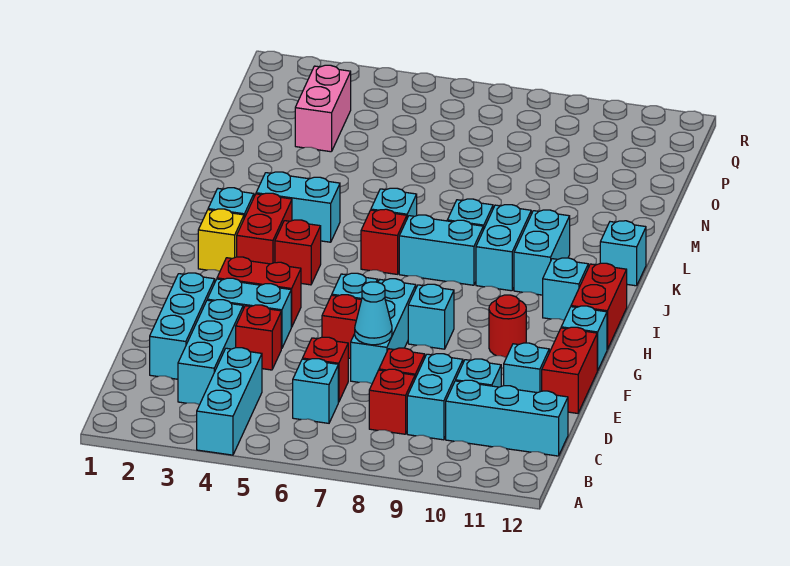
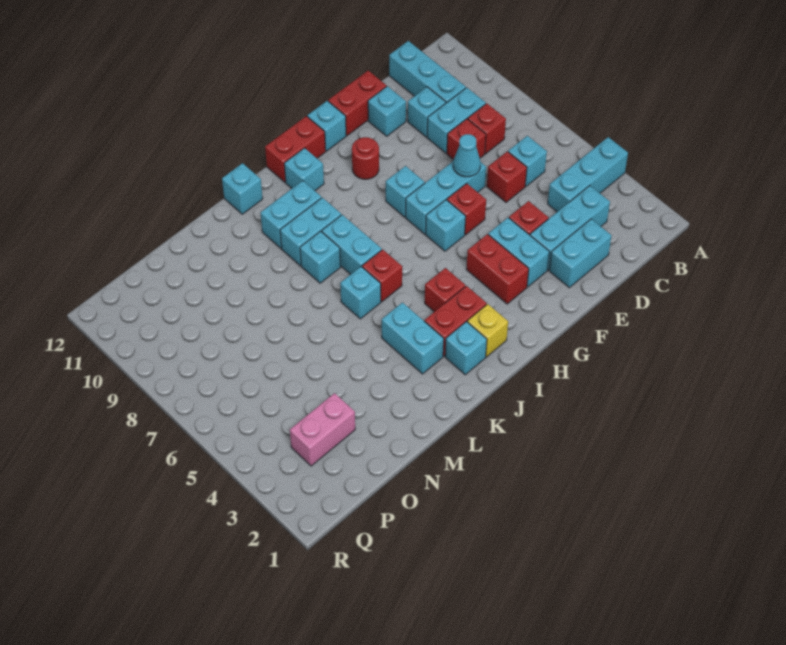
cyan 1x3 brick [150,273,215,379] -> cyan 1x2 brick [549,219,611,288]

